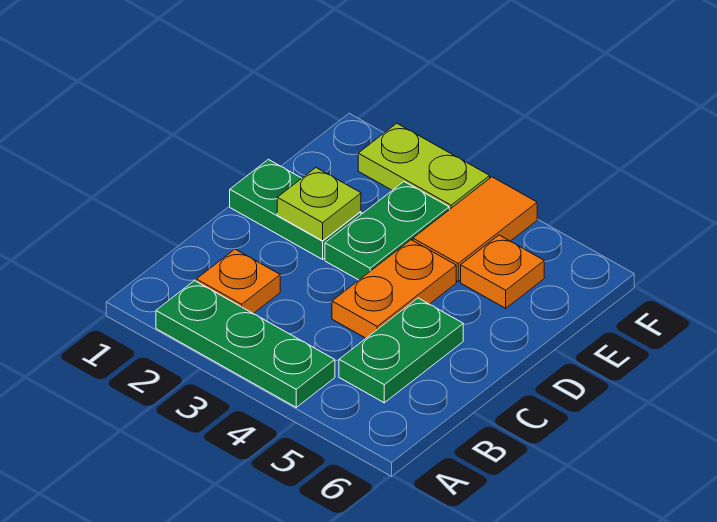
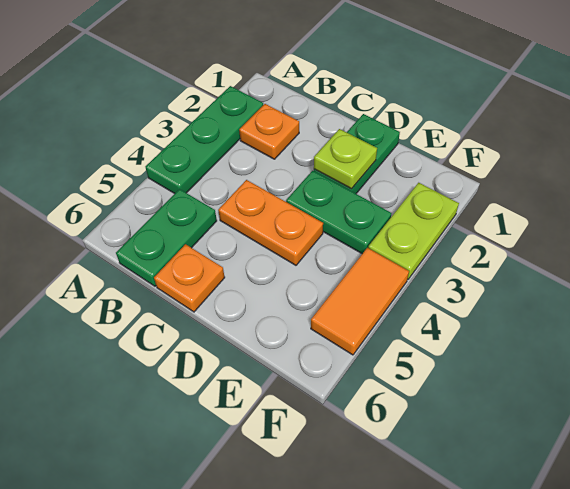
green 1x2 plate [339,298,463,403] -> green 1x2 plate turned to [116,189,217,286]
orange 1x2 tile [413,177,537,281] -> orange 1x2 tile turned to [311,248,409,355]
orange 1x1 plate [461,235,544,308] -> orange 1x1 plate moved to [154,244,225,312]

